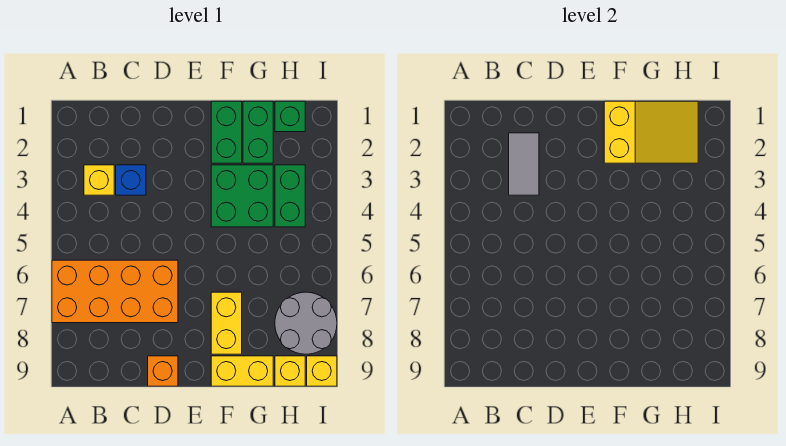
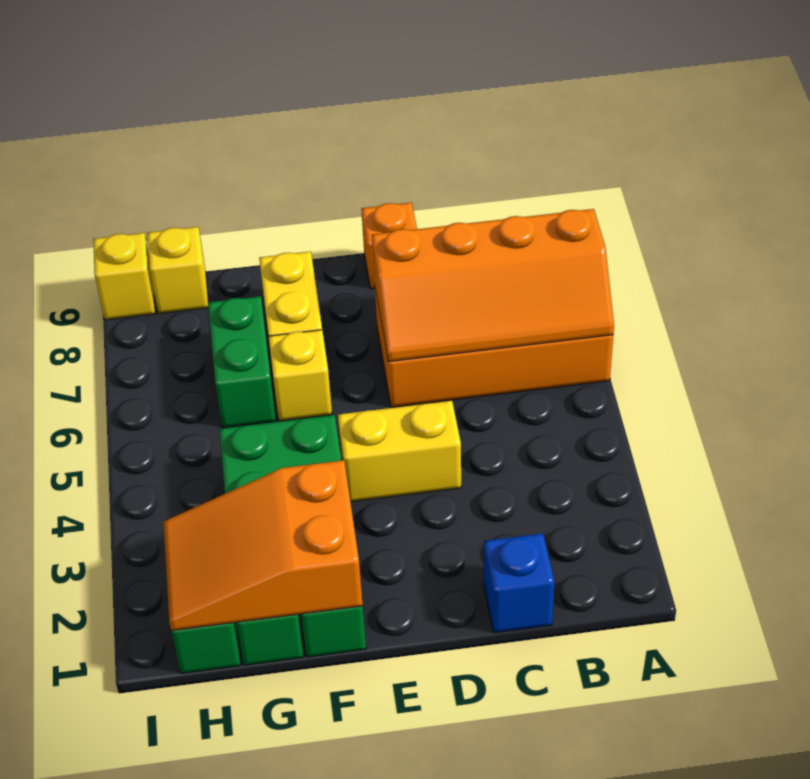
none -> orange 2x4 slope [372,209,614,362]
yellow 1x1 brick [84,165,114,195] -> yellow 1x1 brick moved to [269,330,332,421]
grey 1x2 tile [509,133,539,195] -> none
blue 1x1 brick [116,165,146,195] -> blue 1x1 brick moved to [484,533,554,633]
yellow 2x3 slope [604,101,698,163] -> orange 2x3 slope [163,460,363,631]
yellow 1x2 brick [211,356,273,386] -> yellow 1x2 brick moved to [338,401,461,502]
green 1x2 brick [275,165,305,227] -> green 1x2 brick moved to [208,296,276,428]
grey 2x2 round brick [275,292,337,354] -> none

